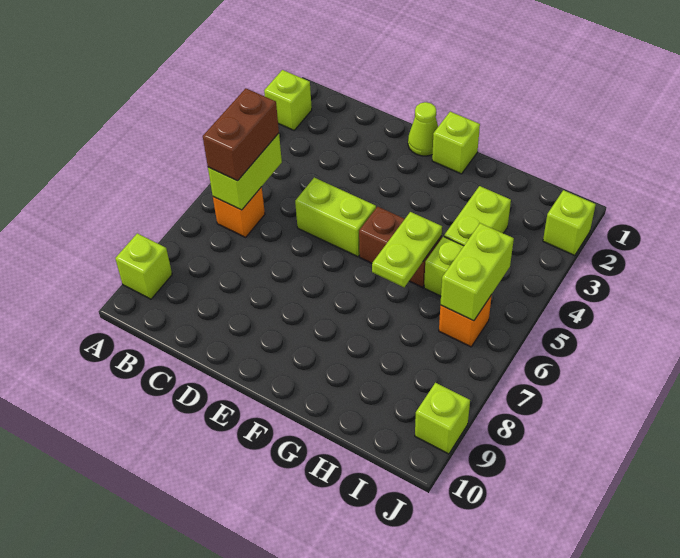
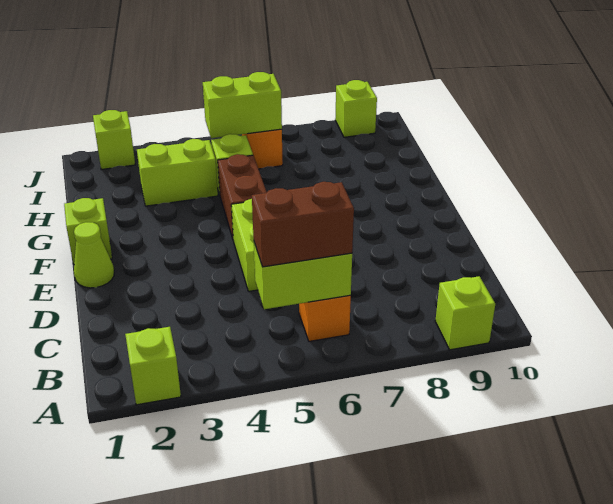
lime 1x2 plate [372,212,442,287] -> none

